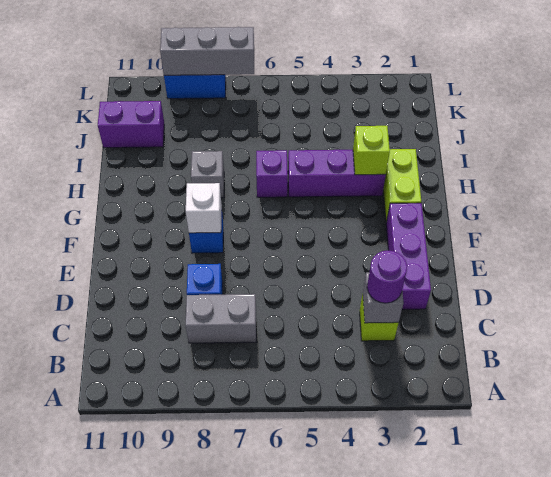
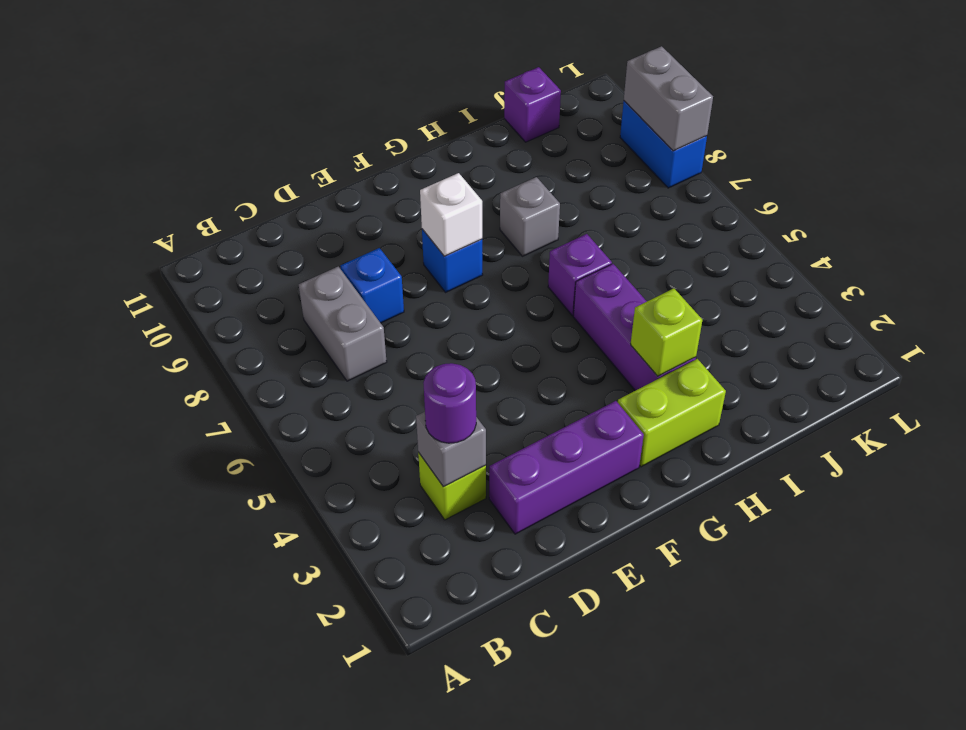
purple 1x2 brick [98,101,164,148] -> purple 1x1 brick [504,67,561,142]
grey 1x3 brick [160,27,254,75] -> grey 1x2 brick [624,46,713,151]

